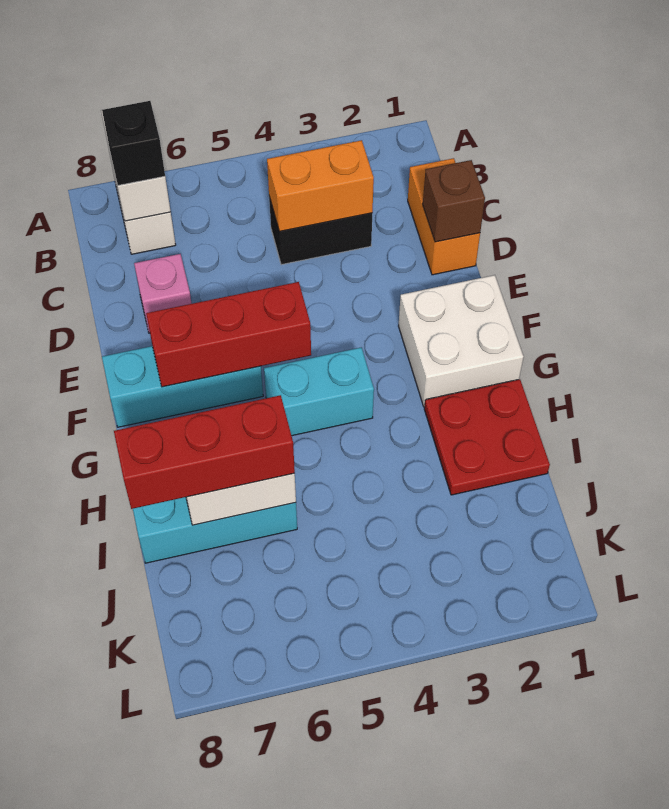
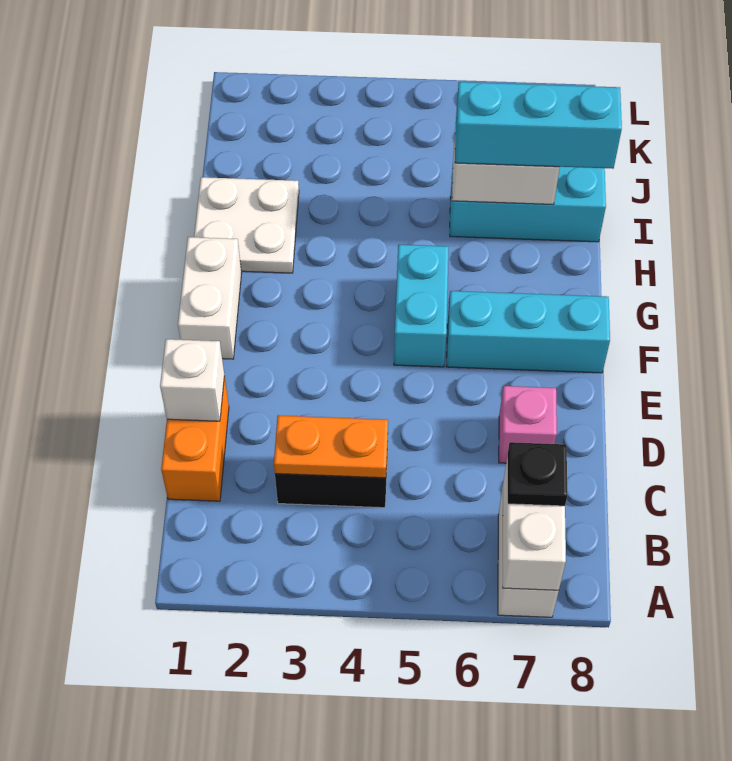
black 1x1 brick [102,101,165,185] -> black 1x1 plate [508,442,567,506]
orange 1x2 brick [267,140,374,231] -> orange 1x2 plate [274,415,388,478]
brown 1x1 brick [423,160,485,242] -> white 1x1 brick [160,339,224,421]
white 2x2 brick [399,275,524,407] -> white 1x2 brick [178,237,242,359]
red 1x3 brick [146,282,311,387] -> none
cyan 1x2 brick [264,347,374,436] -> cyan 1x2 brick turned to [394,245,448,367]
red 2x2 plate [424,379,550,495] -> white 2x2 plate [194,177,299,273]
red 1x3 brick [114,395,295,509] -> cyan 1x3 brick [455,82,622,169]

